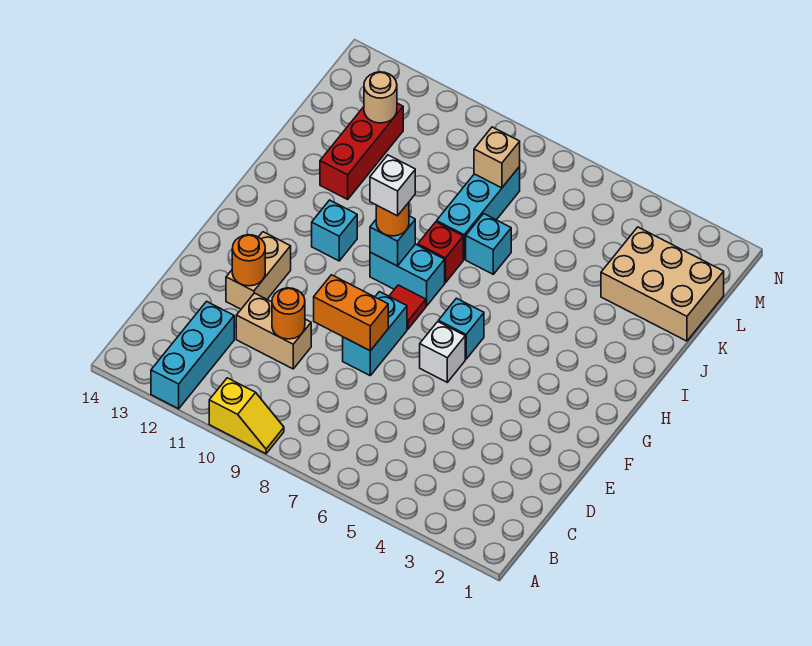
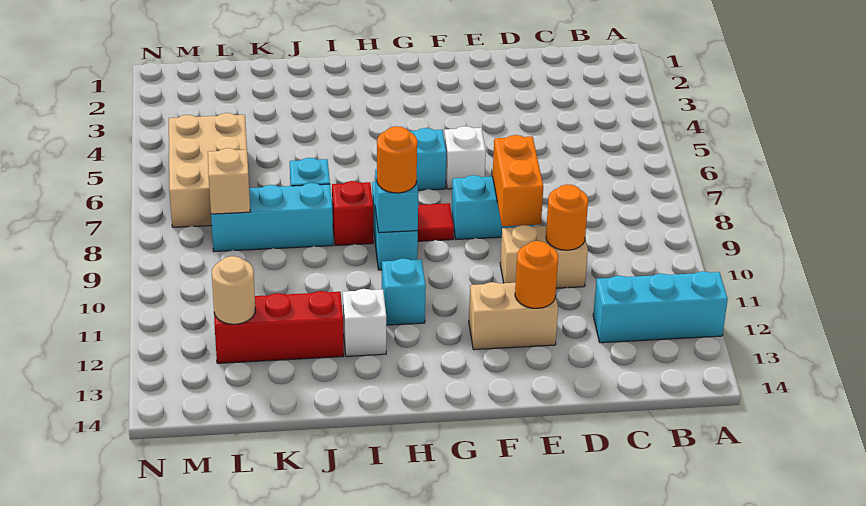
yellow 1x2 slope [209,378,284,454] -> none
tan 1x2 brick [236,293,311,369] -> tan 1x2 brick turned to [500,225,588,288]
white 1x1 brick [370,155,415,216] -> white 1x1 brick moved to [343,289,386,356]
tan 2x3 brick [601,227,724,341] -> tan 2x3 brick moved to [169,113,247,227]

